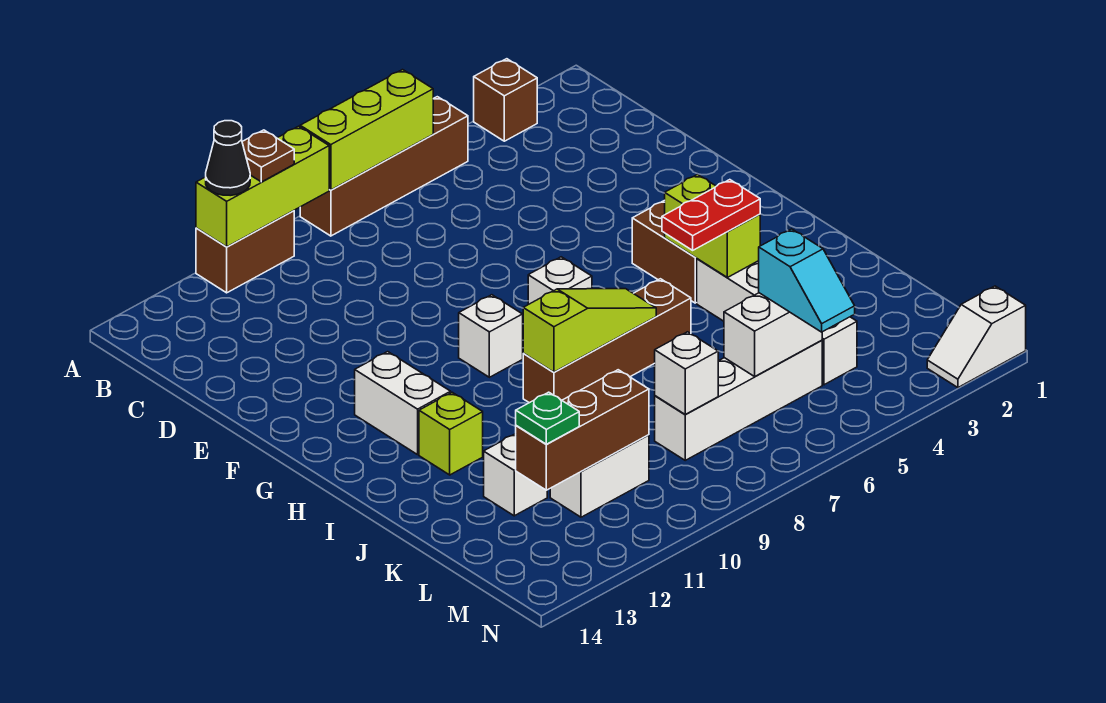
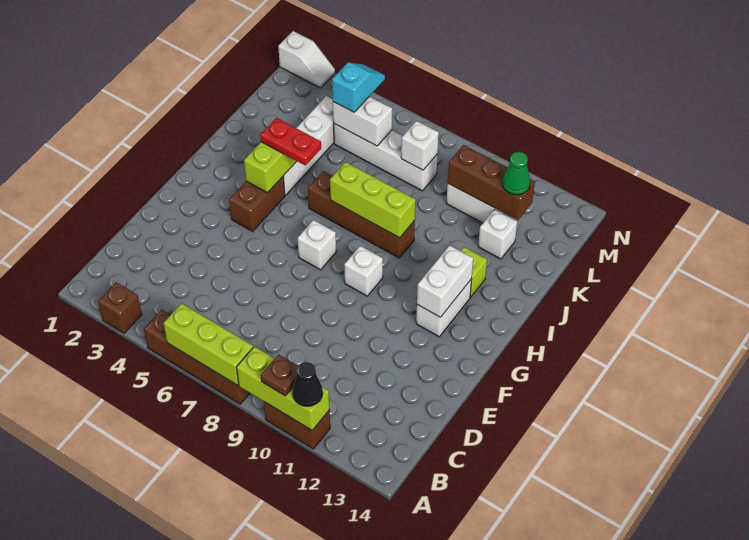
none -> white 1x2 brick [417,245,473,317]
lime 1x3 slope [523,289,656,372] -> lime 1x3 brick [330,162,416,238]
green 1x1 plate [516,392,579,444] -> green 1x1 cone [502,152,530,195]

